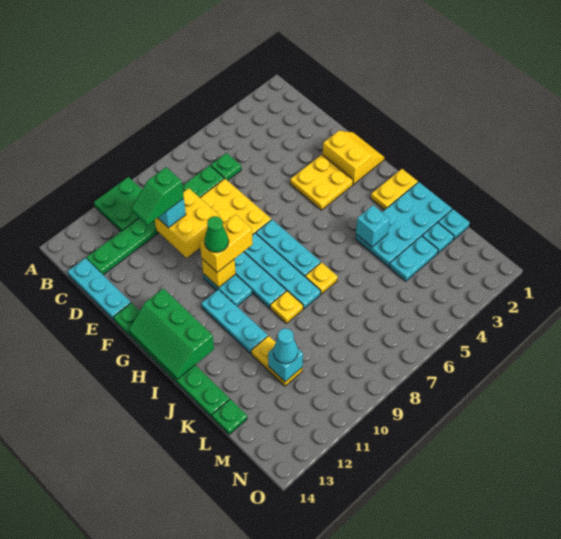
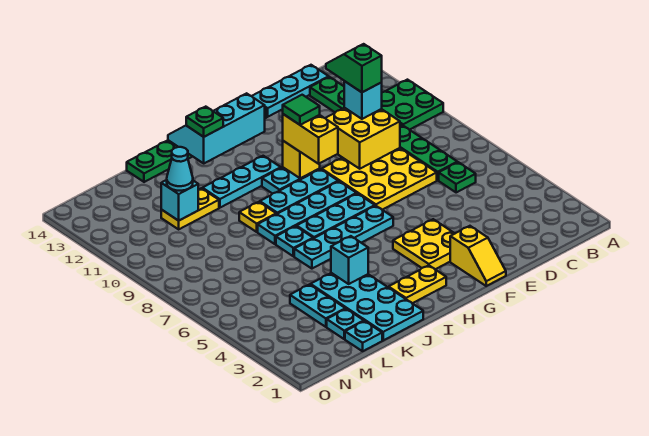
yellow 2x2 slope [323,131,384,184] -> yellow 1x2 slope [450,226,506,286]
none -> cyan 1x4 plate [294,206,393,269]
green 1x1 cone [204,216,229,252] -> green 1x1 tile [283,95,320,125]
green 2x3 slope [129,288,214,380] -> cyan 2x3 slope [168,93,265,163]
yellow 1x2 plate [371,169,418,210] -> yellow 1x2 plate turned to [389,265,446,303]
yellow 1x1 plate [305,262,338,294] -> cyan 1x1 plate [276,226,313,256]
green 1x1 plate [212,399,247,435] -> green 1x1 plate moved to [186,107,223,137]

